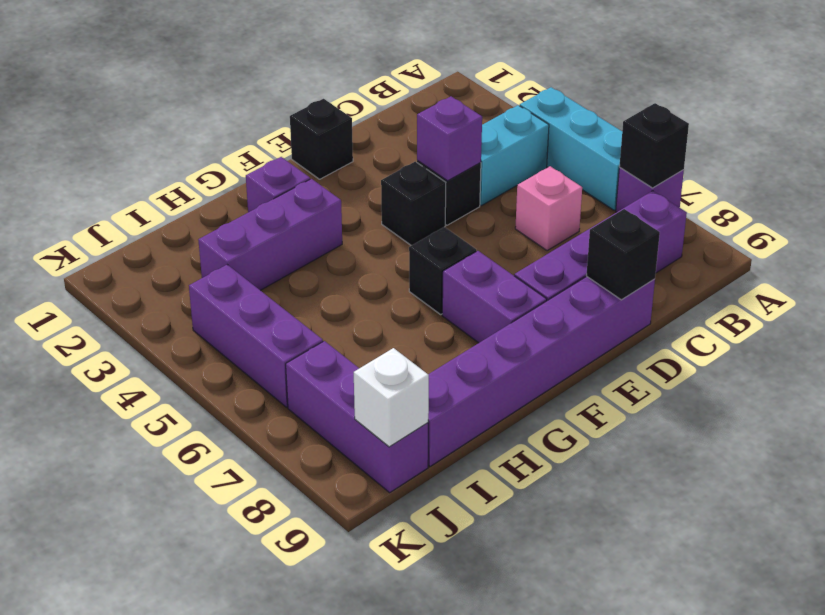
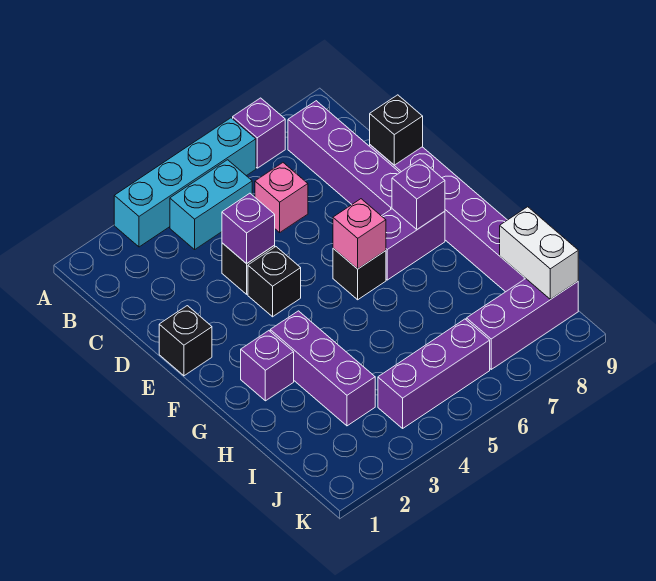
cyan 1x3 brick [520,87,622,210] -> cyan 1x4 brick [114,118,256,247]
black 1x1 brick [619,103,689,188] -> none
cyan 1x2 brick [480,105,549,206] -> cyan 1x2 brick turned to [170,160,252,249]
none -> pink 1x1 brick [333,199,386,269]
none -> purple 1x1 brick [392,159,445,229]
white 1x1 brick [354,348,429,447] -> white 1x2 brick [500,207,578,299]

